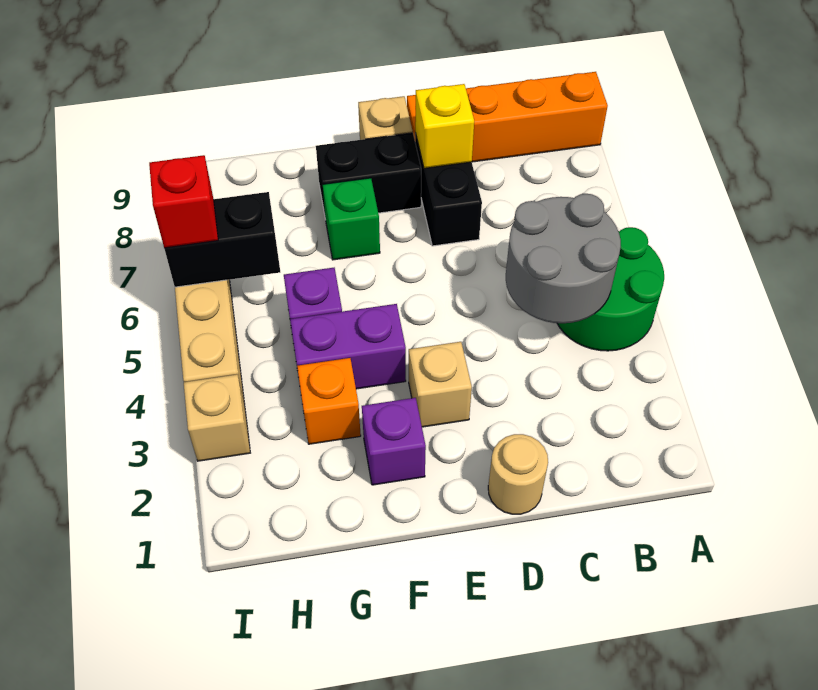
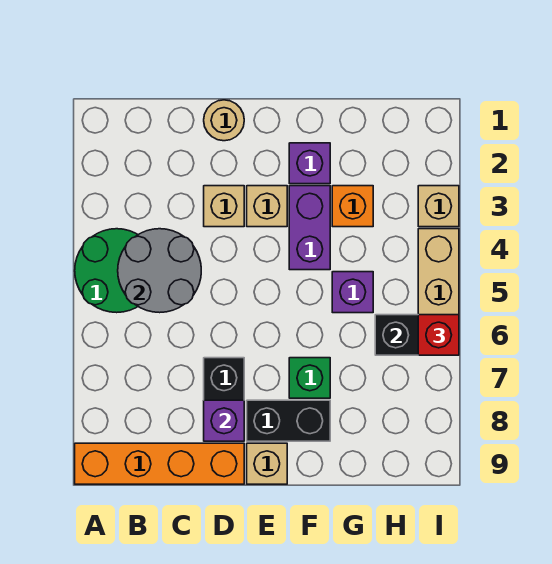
none -> tan 1x1 brick [204,186,244,227]
yellow 1x1 brick [415,84,474,168] -> purple 1x1 brick [204,400,244,441]
purple 1x2 brick [290,304,406,389] -> purple 1x2 brick turned to [289,186,330,270]

